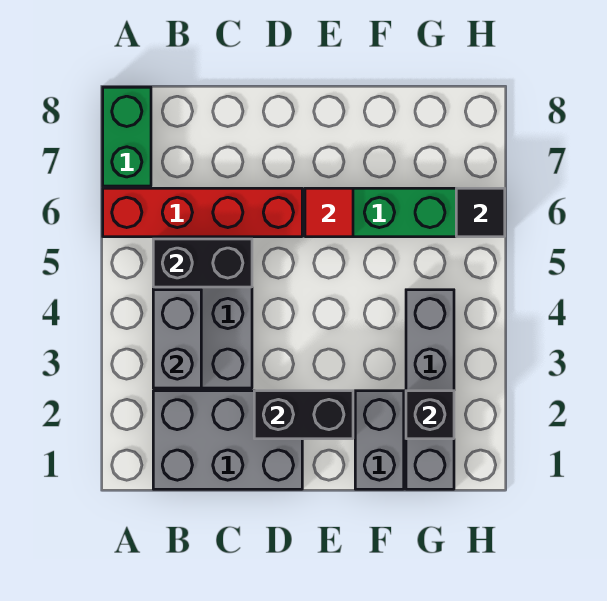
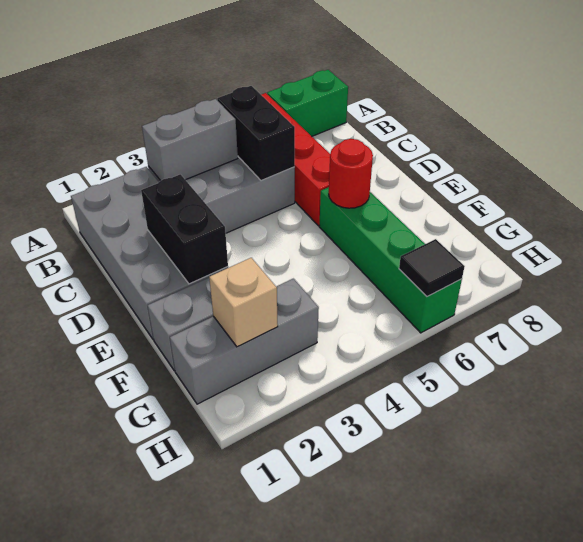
grey 2x3 brick [153,391,302,489] -> grey 2x4 brick [71,167,228,339]
red 1x1 tile [305,188,353,237] -> red 1x1 round brick [329,139,373,208]
grey 1x4 brick [406,290,454,489] -> grey 1x3 brick [170,279,319,404]
black 1x1 brick [406,391,454,439] -> tan 1x1 brick [209,258,278,347]

